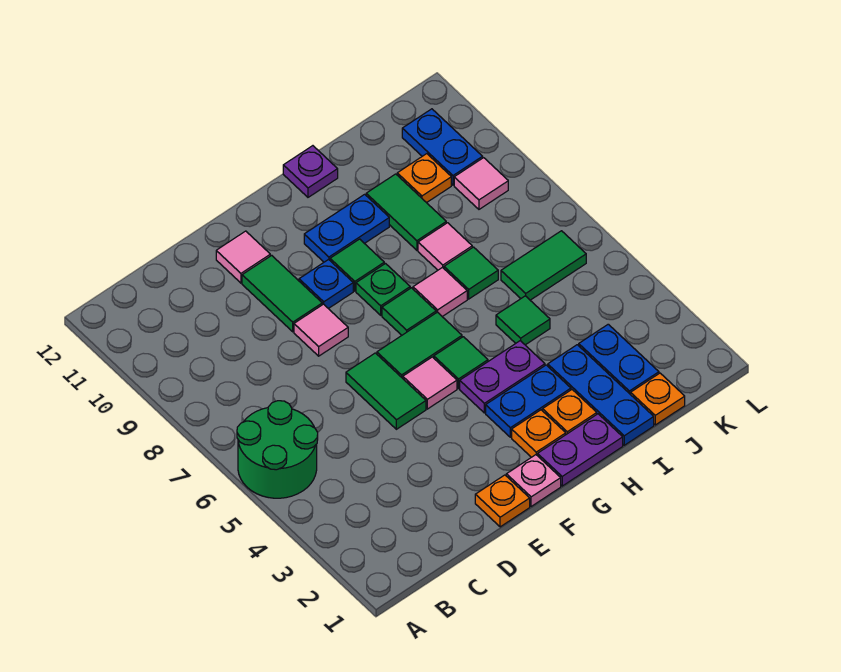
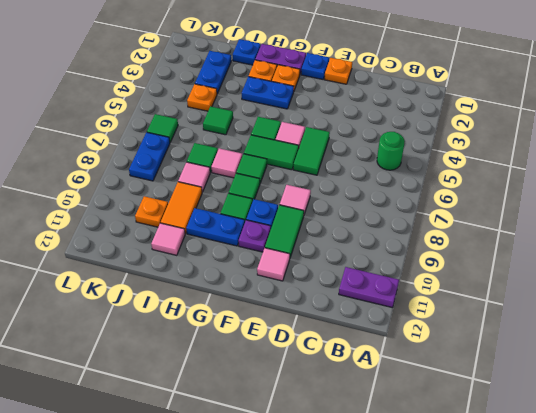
green 2x2 round brick [237,401,318,498] -> green 1x1 round brick [377,132,405,170]
pink 1x1 plate [506,455,561,507] -> blue 1x1 plate [301,53,329,79]
purple 1x2 plate [460,341,545,413] -> purple 1x2 plate moved to [339,267,399,307]
green 1x1 plate [356,264,410,315] -> green 1x1 tile [229,173,260,202]
purple 1x1 plate [283,146,338,197] -> purple 1x1 plate moved to [238,220,271,252]
blue 1x3 plate [548,345,654,445] -> blue 1x1 plate [233,39,261,65]
green 1x2 tile [366,174,446,250] -> orange 1x2 tile [161,182,202,234]
orange 1x1 plate [631,373,685,425] -> orange 1x1 plate moved to [187,84,217,111]
green 1x2 tile [501,231,586,300] -> green 1x1 tile [147,114,178,142]
pink 1x1 tile [454,158,508,209] -> pink 1x1 tile moved to [151,223,185,255]
blue 1x2 plate [402,109,483,185] -> blue 1x2 plate moved to [129,132,170,181]

